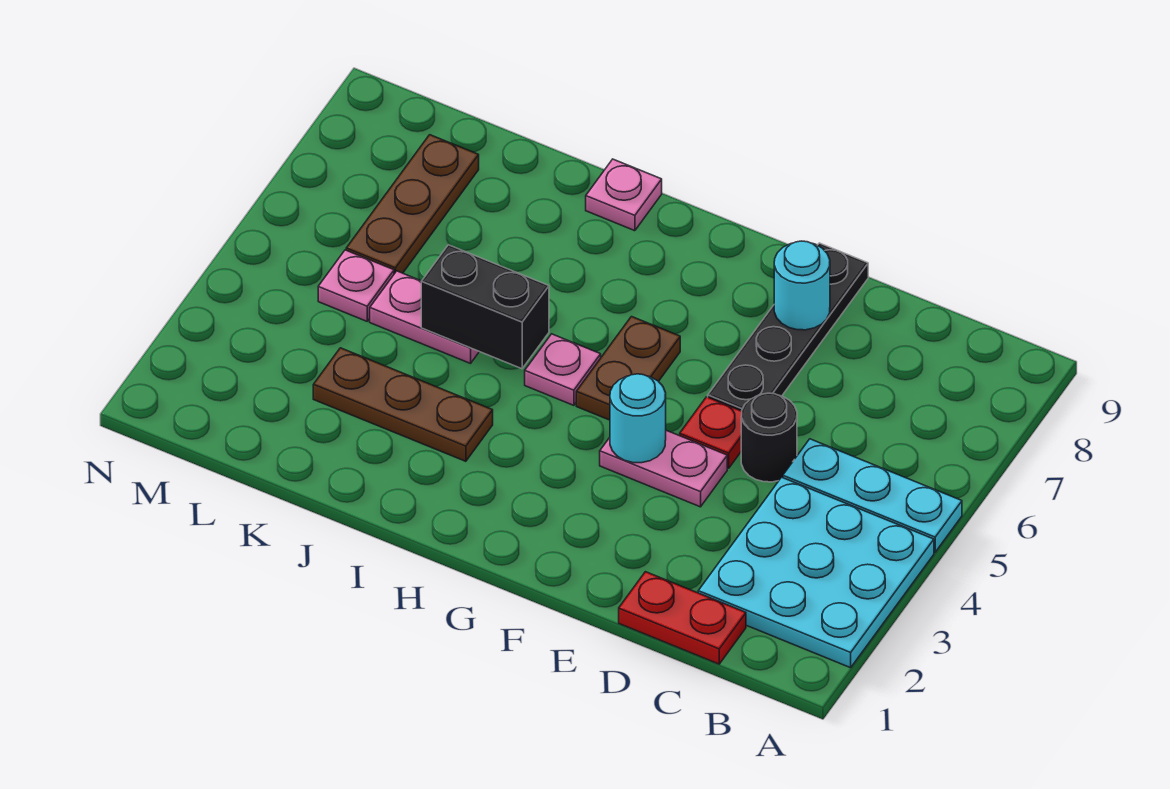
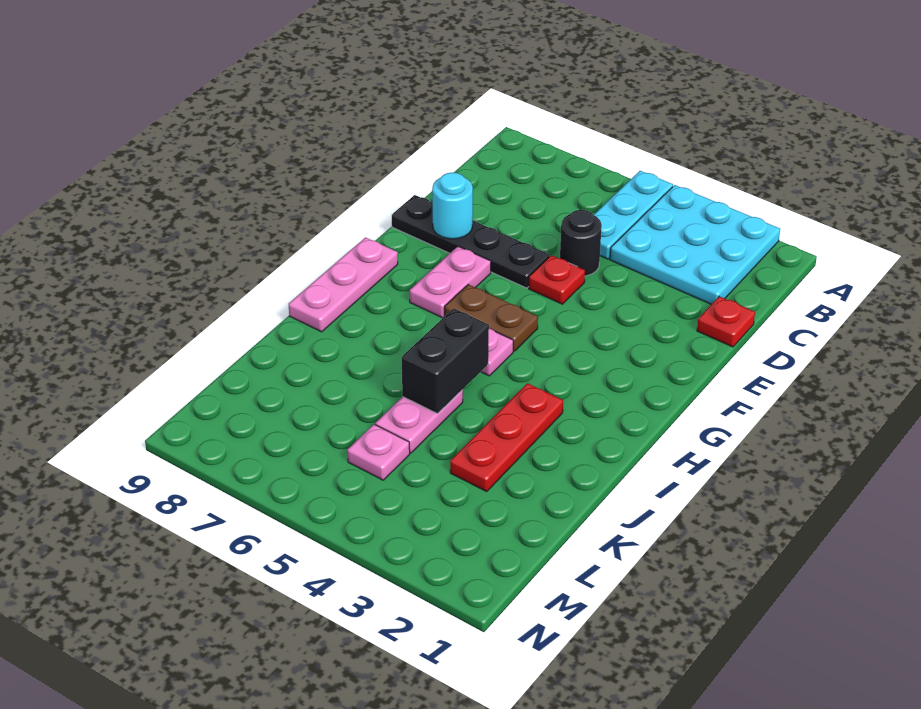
red 1x2 plate [619,572,746,664] -> red 1x1 plate [697,296,755,347]
pink 1x2 plate [600,430,727,507] -> pink 1x2 plate moved to [410,246,491,318]
cyan 1x1 round brick [610,374,666,463] -> none
brown 1x3 plate [313,348,493,461] -> red 1x3 plate [450,383,563,492]
pink 1x1 plate [586,159,662,231] -> pink 1x3 plate [289,237,398,332]
brown 1x3 plate [346,135,479,274] -> none

